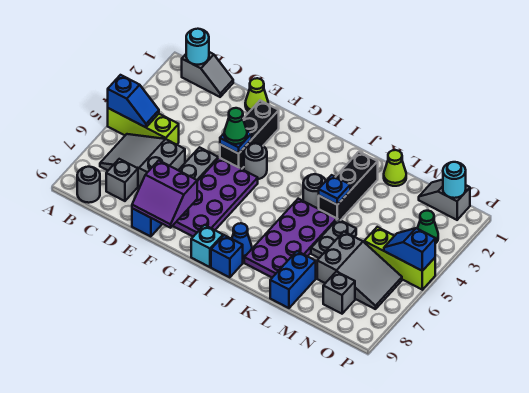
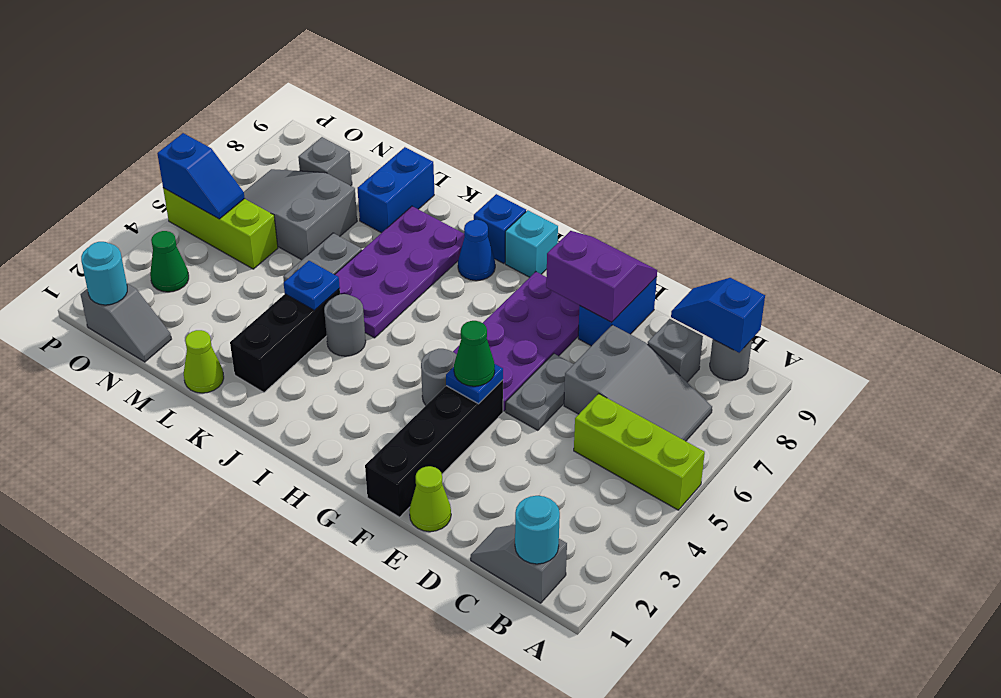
blue 1x2 slope [108,75,159,127] -> blue 1x2 slope moved to [671,278,765,353]
black 1x3 brick [220,100,279,169] -> black 1x4 brick [365,380,503,517]

